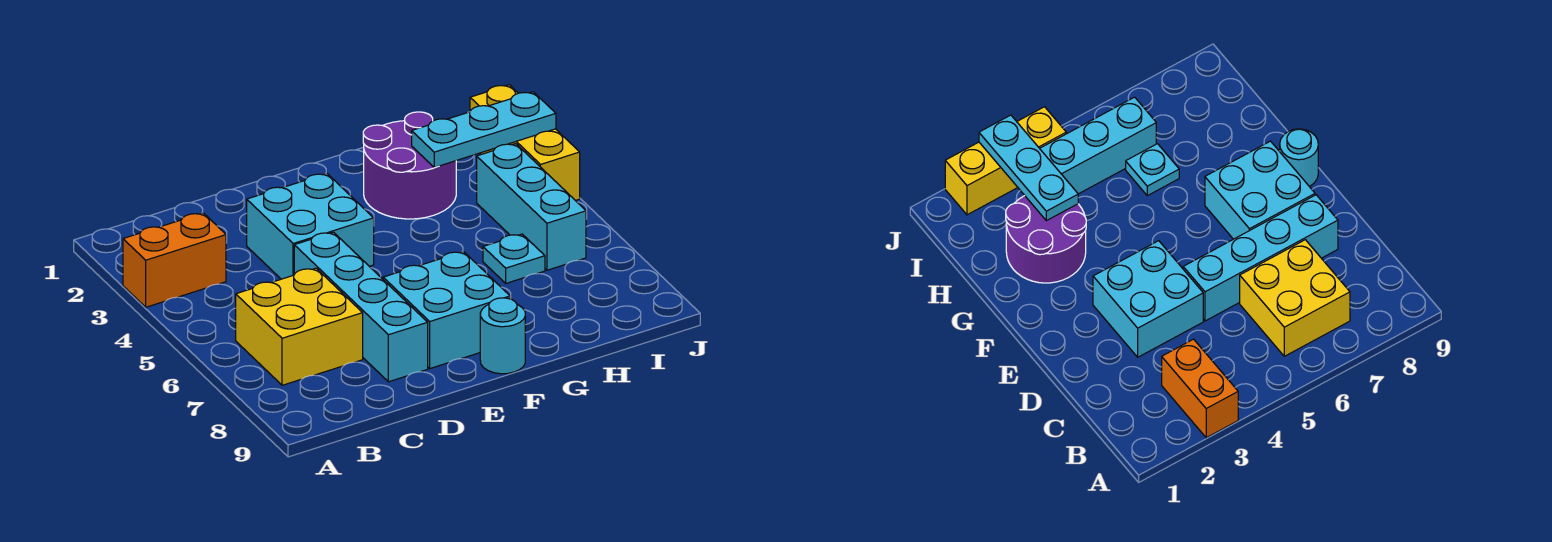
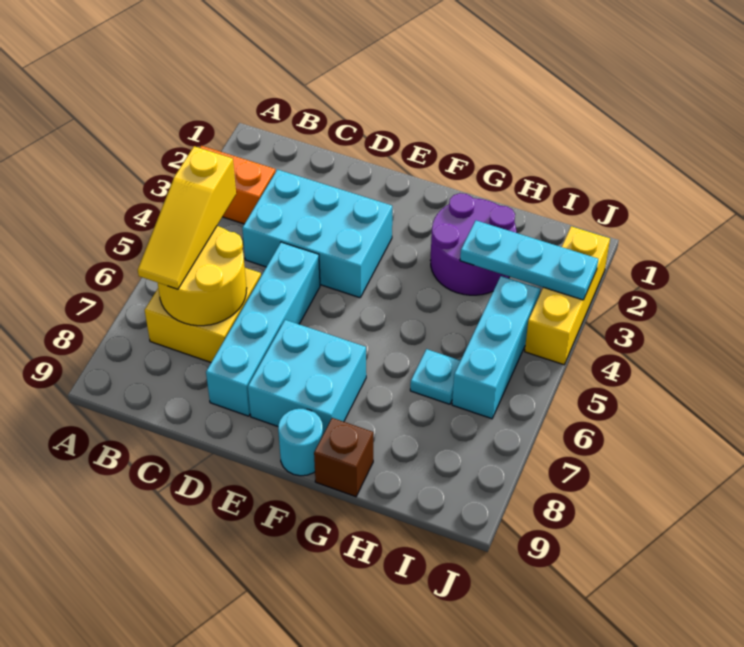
none -> yellow 1x3 slope [138,146,236,289]
none -> yellow 2x2 round brick [158,226,247,326]
cyan 2x2 brick [247,173,374,279] -> cyan 2x3 brick [242,170,392,298]
none -> brown 1x1 brick [314,418,373,497]

